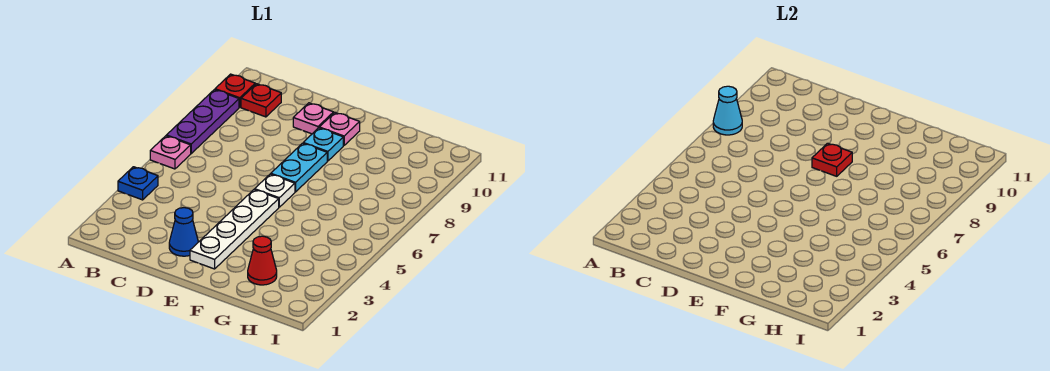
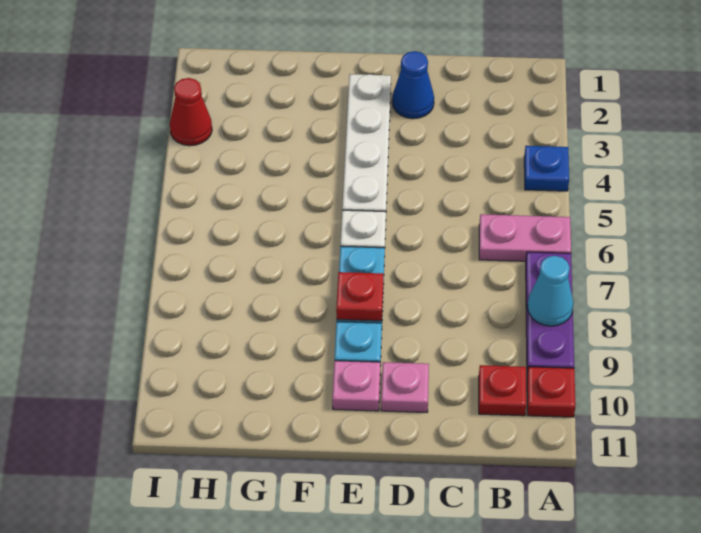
pink 1x1 plate [150,136,191,169] -> pink 1x2 plate [479,214,571,261]
red 1x1 cone [248,236,277,285] -> red 1x1 cone moved to [170,78,212,146]

